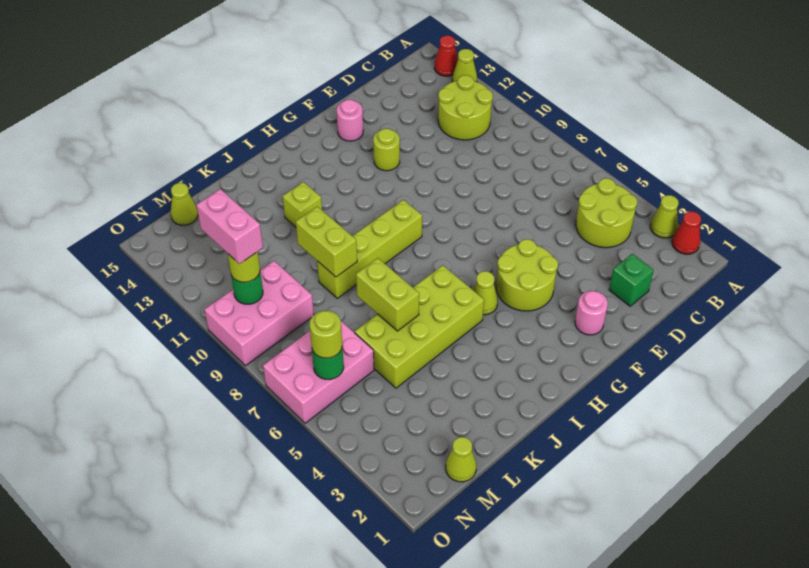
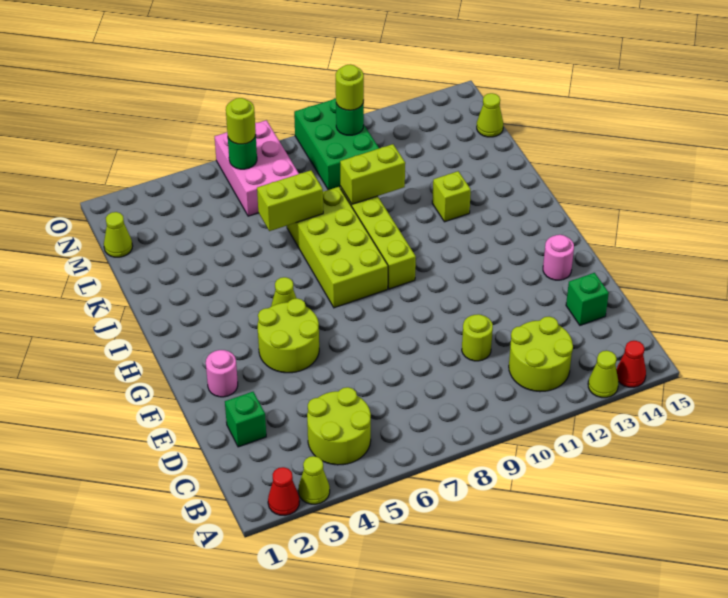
none -> green 1x1 brick [566,273,609,325]
lime 1x1 round brick [373,129,400,171] -> lime 1x1 round brick moved to [462,314,493,361]
lime 2x4 brick [355,265,484,388] -> lime 2x4 brick moved to [287,187,388,308]
pink 2x3 brick [205,261,314,366] -> green 2x3 brick [294,98,379,190]
pink 1x2 brick [196,189,263,264] -> none

